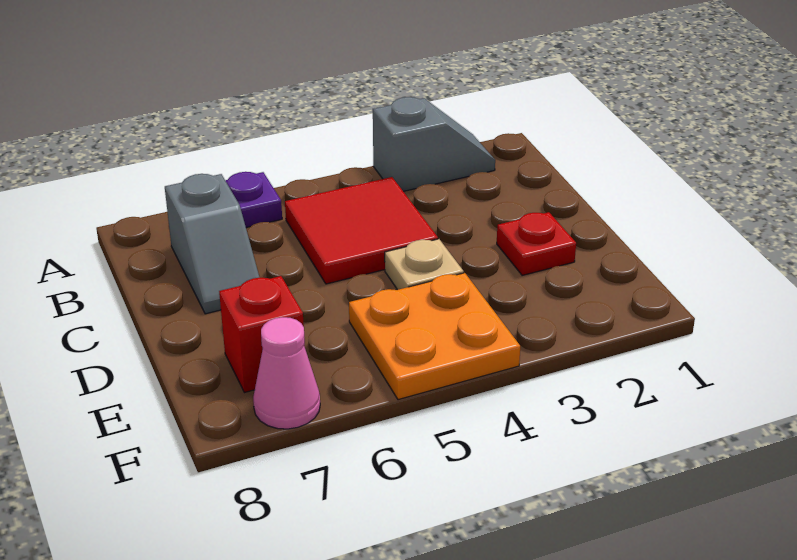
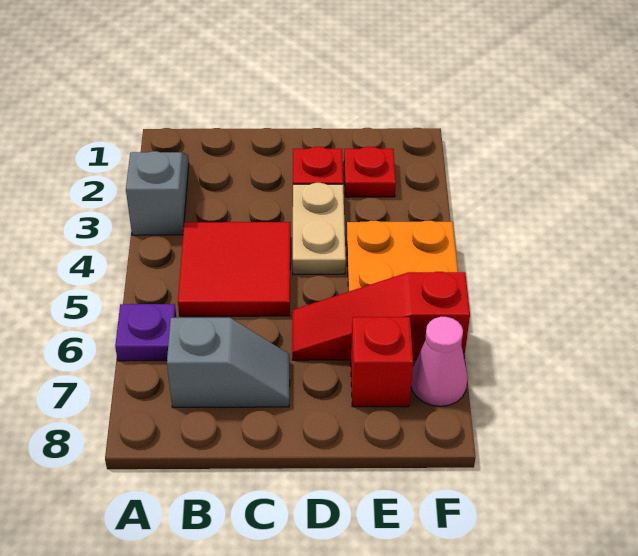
tan 1x1 plate [385,239,464,290] -> tan 1x2 plate [293,183,346,274]
none -> red 1x3 slope [292,272,470,360]
none -> red 1x1 plate [344,147,396,197]

